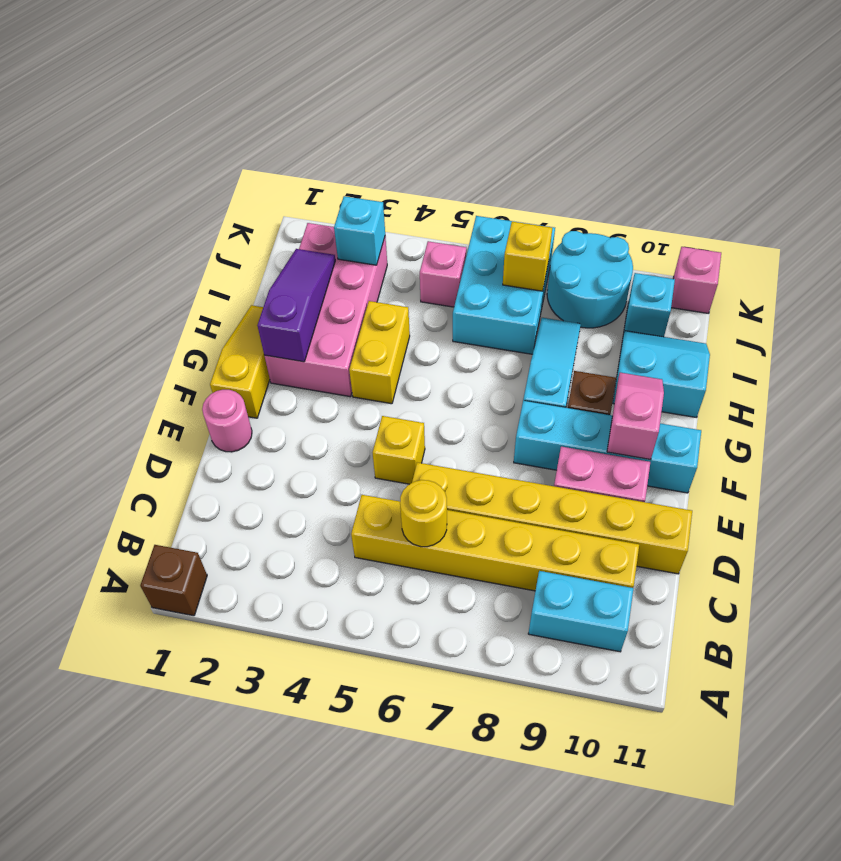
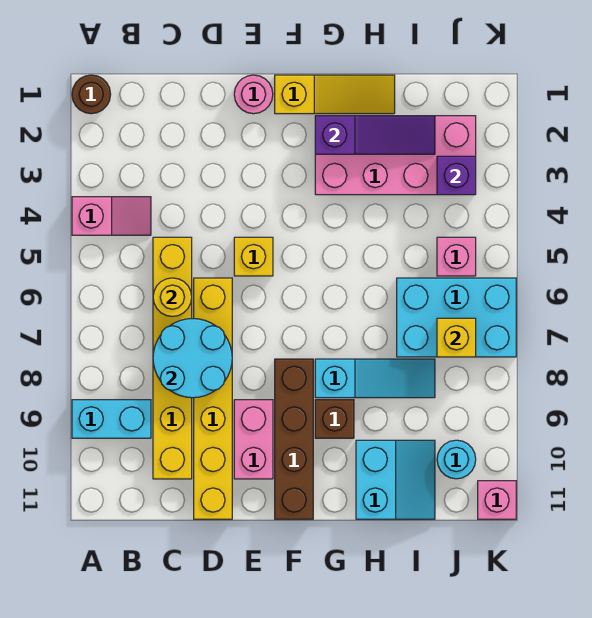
brown 1x1 brick [140,545,207,616] -> brown 1x1 round brick [72,75,111,114]
cyan 1x2 brick [528,571,634,652] -> cyan 1x2 brick turned to [72,400,151,438]
cyan 1x4 brick [514,401,701,493] -> brown 1x4 brick [275,359,313,519]
pink 1x2 slope [607,373,664,460] -> pink 1x2 slope moved to [72,197,151,235]
yellow 1x2 brick [349,301,410,404] -> none
cyan 1x1 brick [334,196,385,265] -> purple 1x1 brick [437,156,476,195]
cyan 2x2 round brick [547,231,633,328] -> cyan 2x2 round brick moved to [153,319,232,398]
cyan 1x1 brick [624,273,675,337] -> cyan 1x1 round brick [437,440,476,479]

